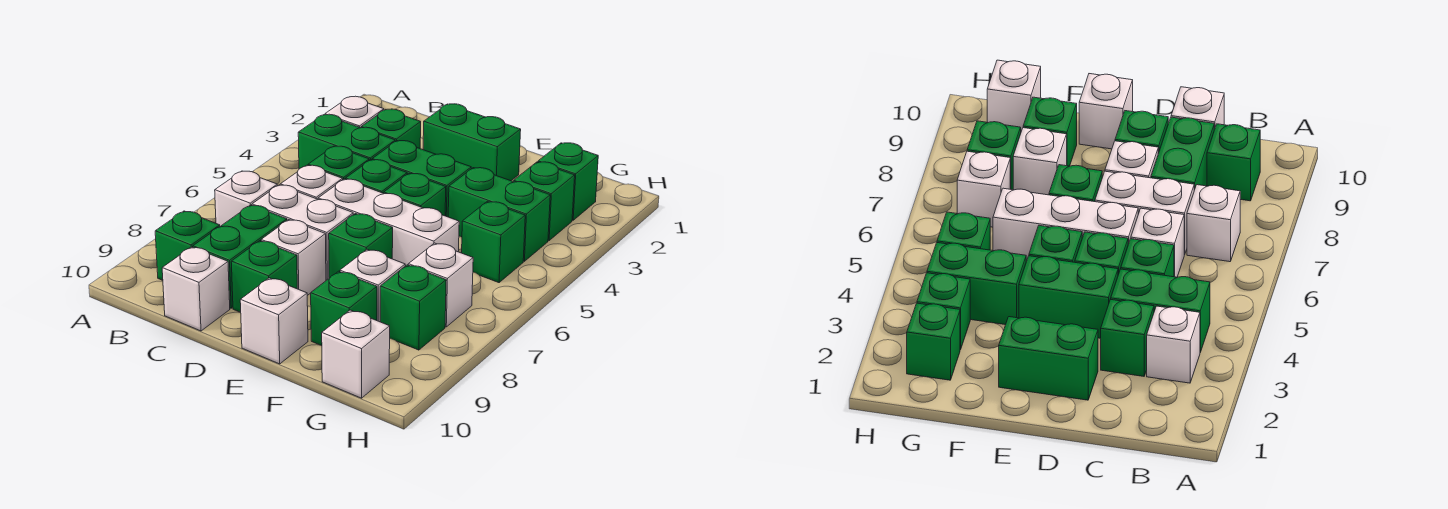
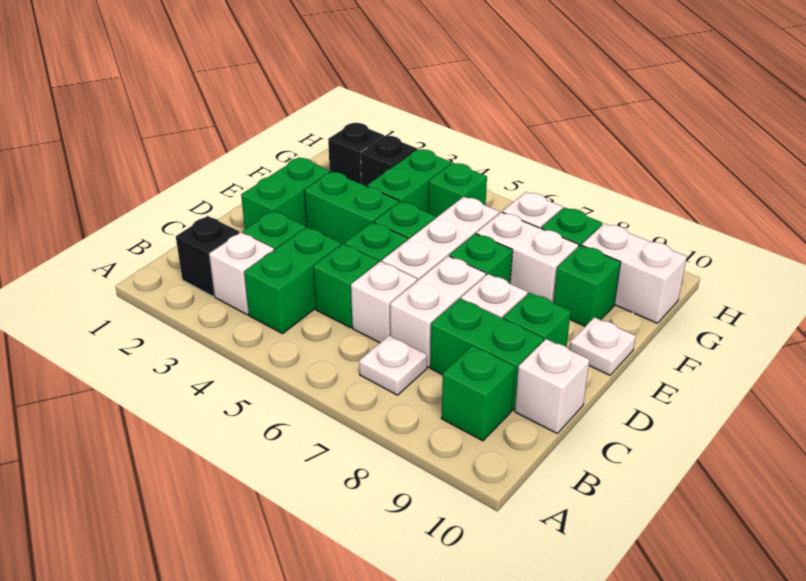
none -> black 1x1 brick [176,216,239,297]
white 1x1 brick [215,171,277,226] -> white 1x1 plate [359,335,427,395]
green 1x2 brick [372,141,471,217] -> green 1x2 brick turned to [304,172,399,245]
white 1x1 brick [240,278,308,364] -> white 1x1 plate [569,317,636,375]
white 1x1 brick [340,250,405,322] -> white 1x2 brick [476,212,579,303]
green 1x1 brick [538,143,598,220] -> black 1x1 brick [328,123,384,184]
green 1x1 brick [514,162,575,241] -> black 1x1 brick [361,136,417,186]
white 1x1 brick [322,310,390,398] -> white 1x2 brick [582,223,687,323]

